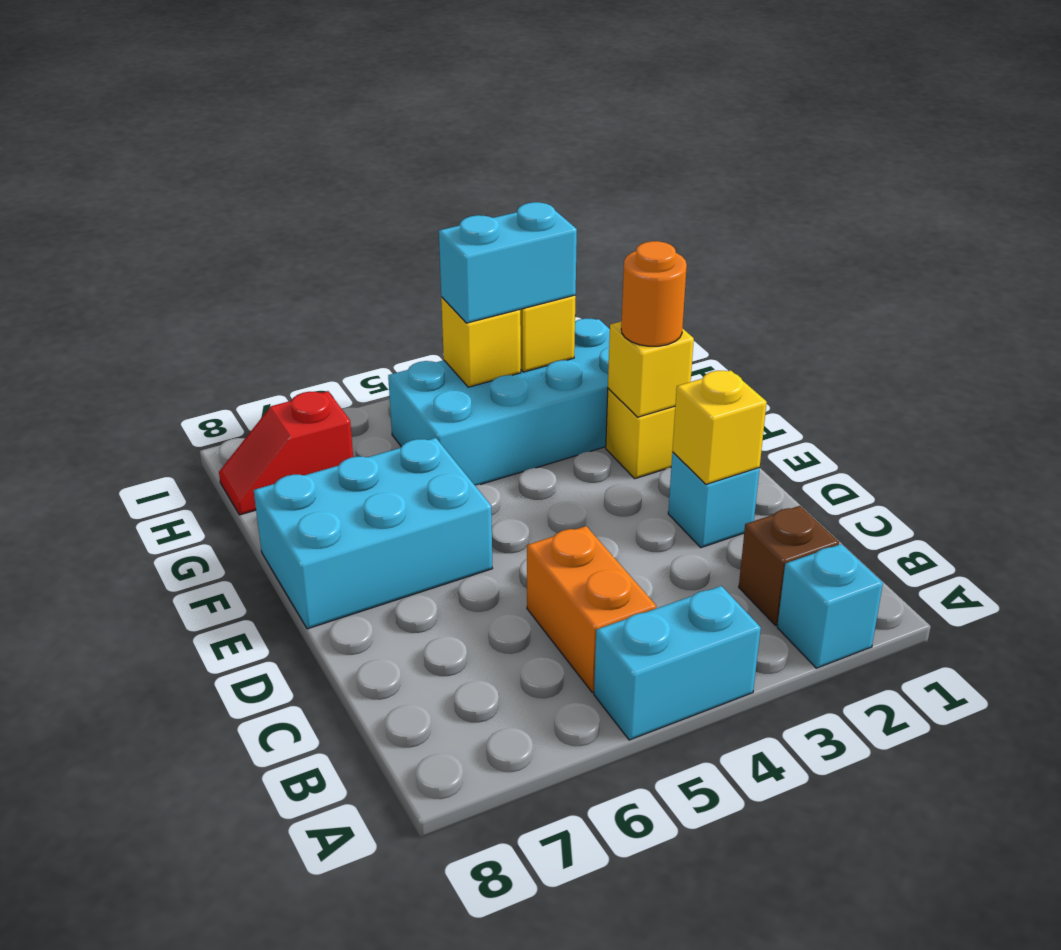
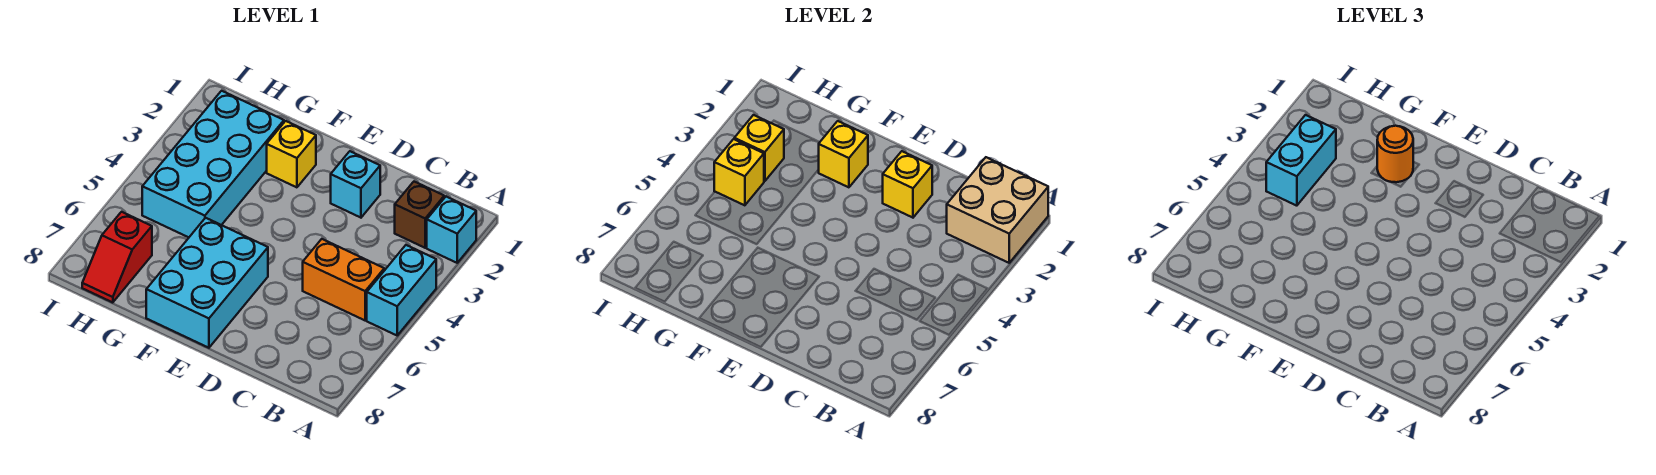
none -> tan 2x2 brick [947,157,1048,263]

